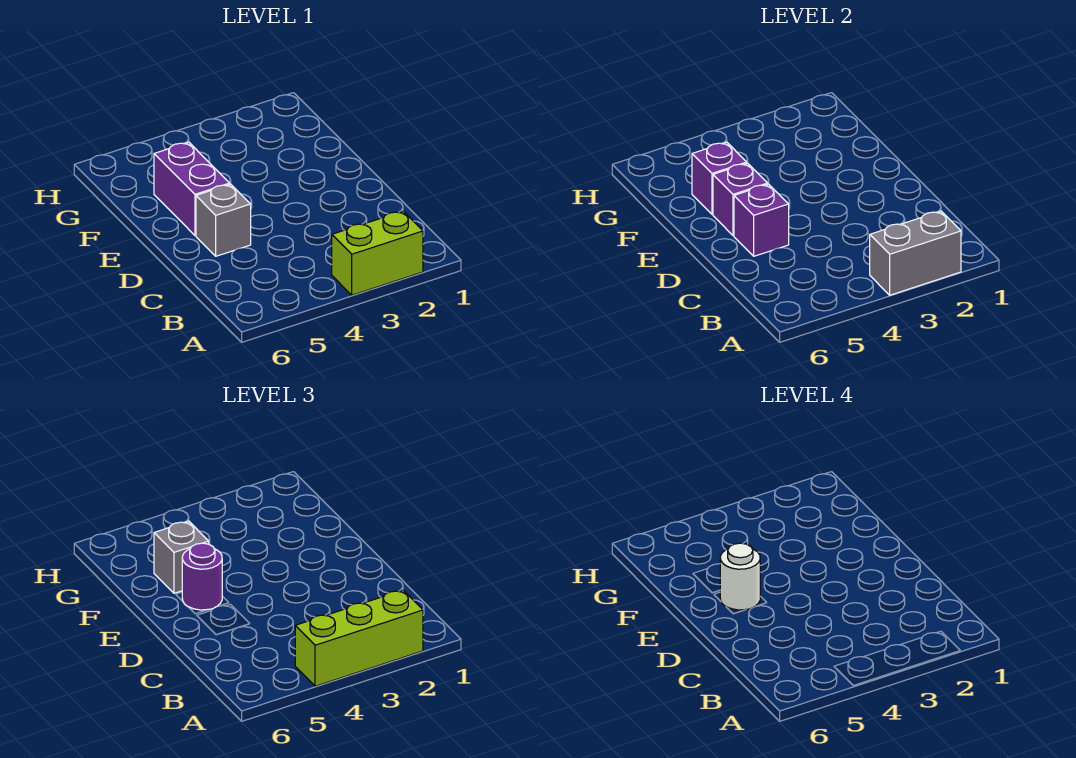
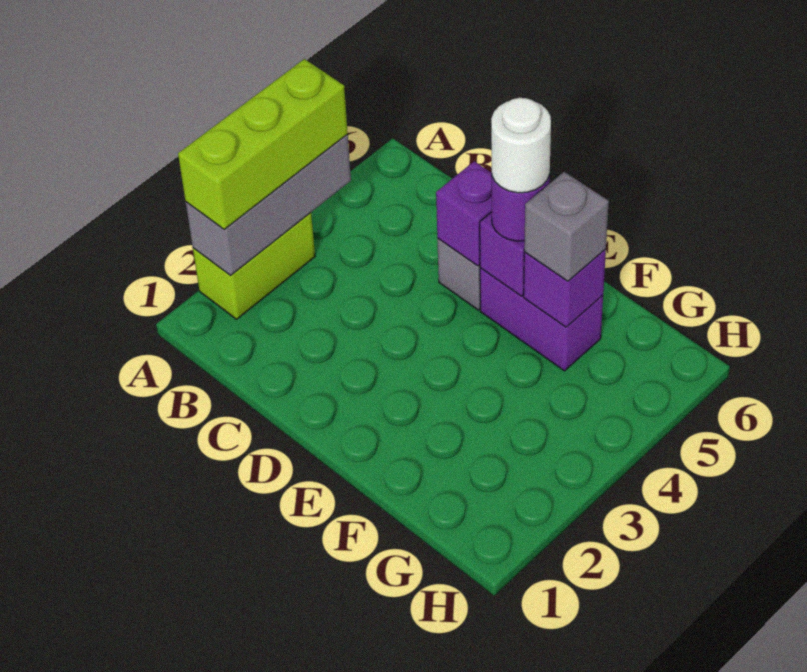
grey 1x2 brick [870,211,961,295] -> grey 1x3 brick [186,135,351,276]

